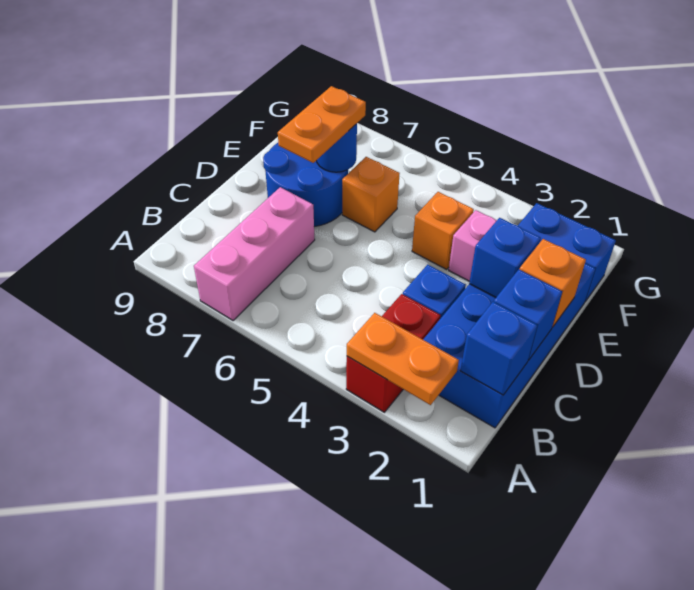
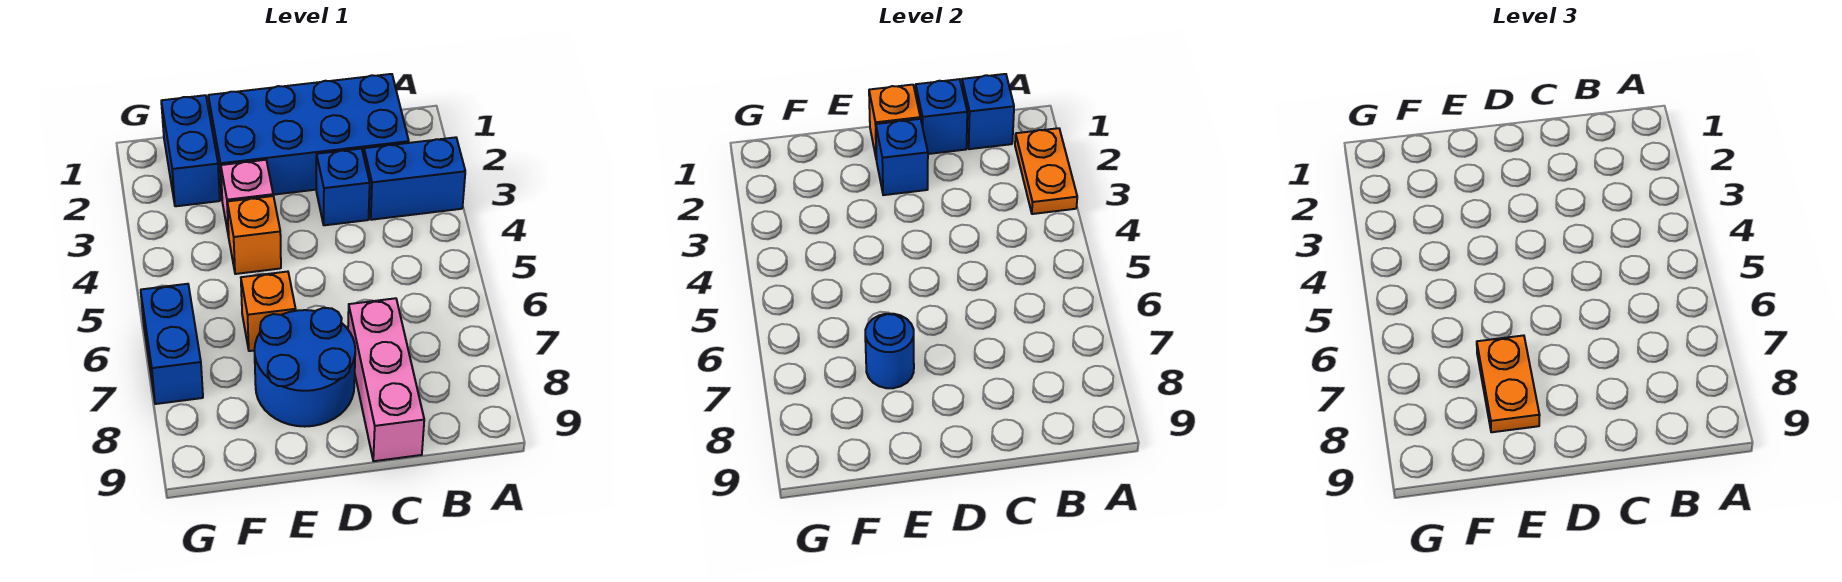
red 1x2 brick [346,294,440,412] -> blue 1x2 brick [364,137,465,220]
pink 1x3 brick [194,187,315,321] -> pink 1x3 brick turned to [348,298,424,461]
orange 1x2 plate [278,86,366,163] -> orange 1x2 plate turned to [1477,335,1540,432]
none -> blue 1x2 brick [141,284,203,404]

